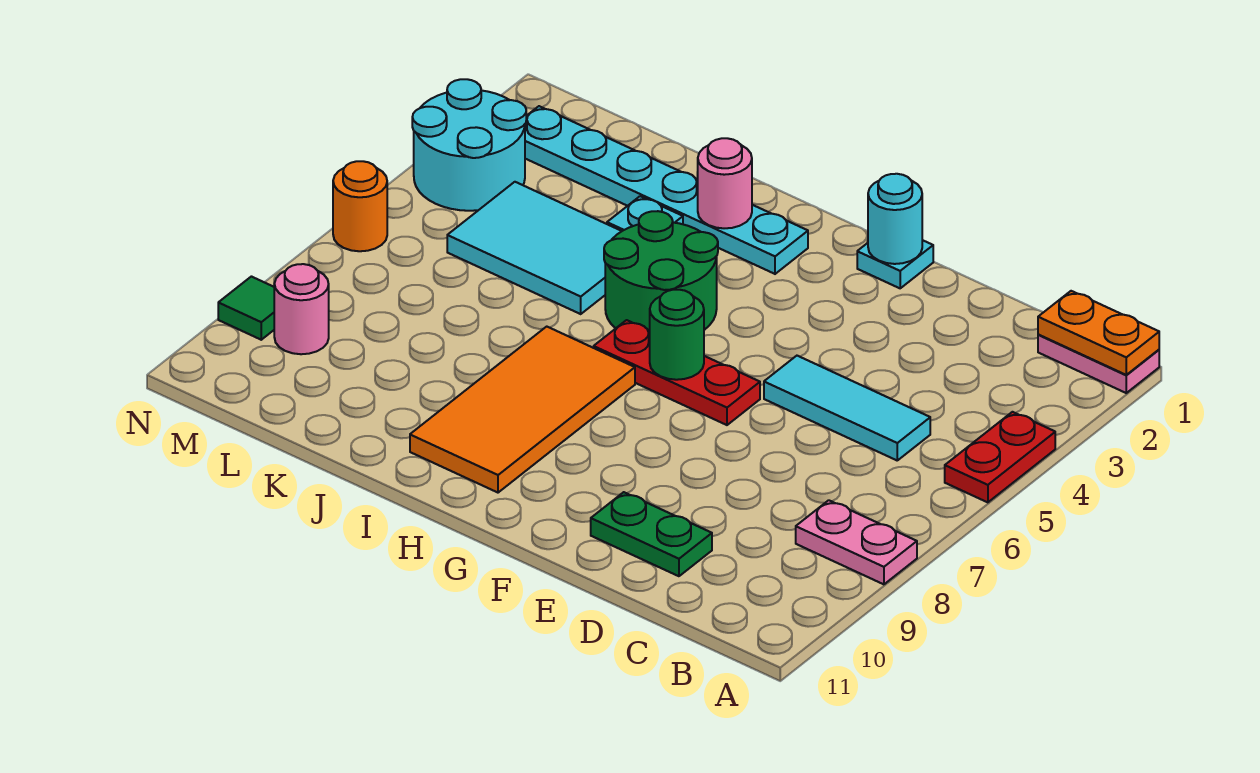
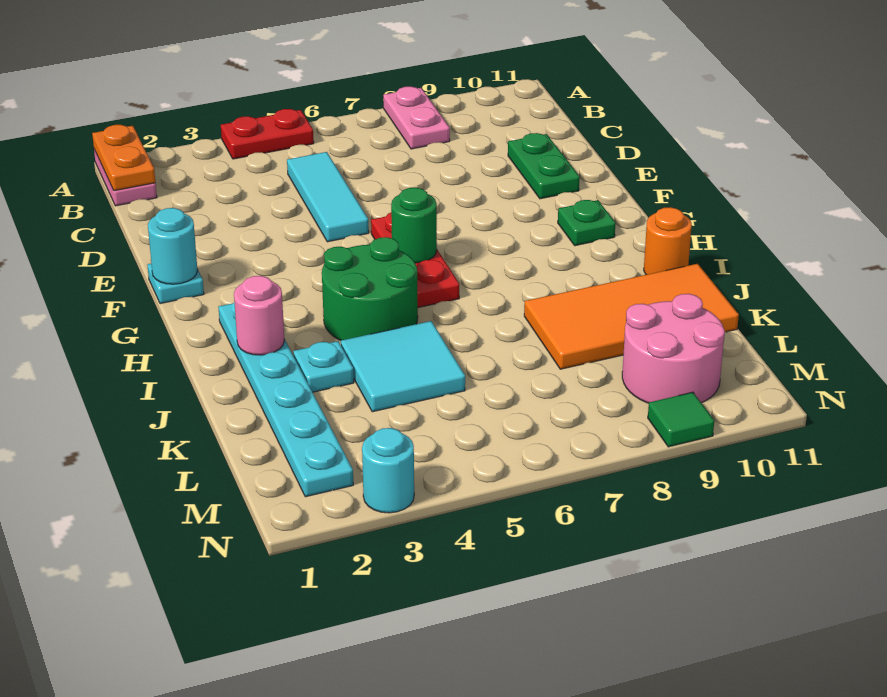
none -> green 1x1 plate [558,200,615,246]
orange 2x4 tile [410,327,635,493] -> orange 2x4 tile moved to [524,264,739,369]
cyan 2x3 tile [447,182,622,314] -> cyan 2x2 tile [341,321,465,412]
cyan 2x2 round brick [412,79,526,211] -> cyan 1x1 round brick [362,428,414,513]
pink 1x1 round brick [274,264,329,354] -> pink 2x2 round brick [622,294,725,403]
orange 1x1 round brick [333,161,387,251] -> orange 1x1 round brick moved to [644,207,692,275]

